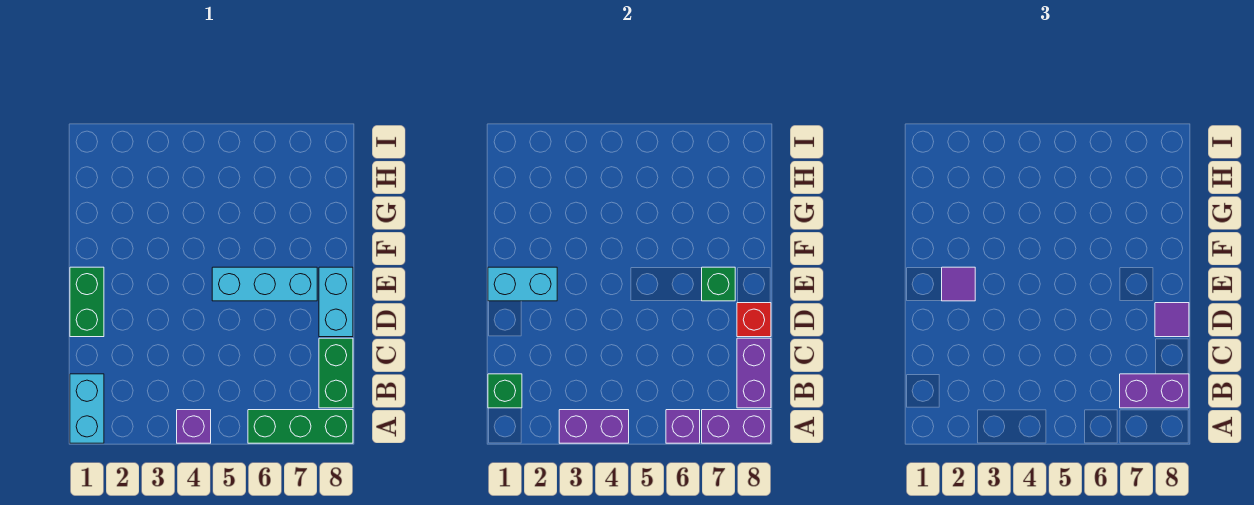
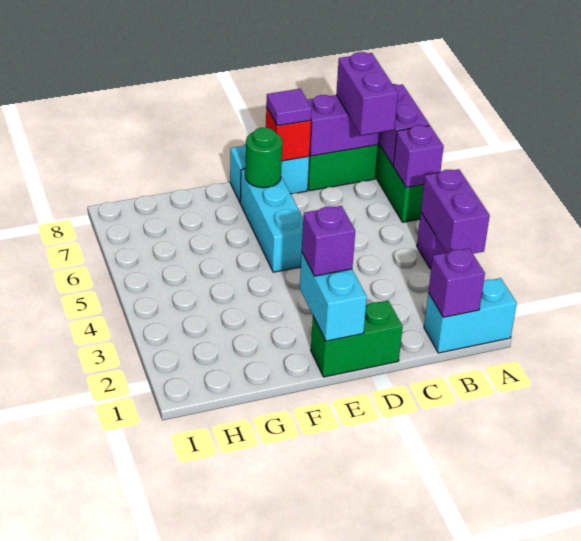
green 1x1 brick [488,374,522,408] -> purple 1x1 brick [428,249,485,317]
purple 1x1 tile [942,267,975,301] -> purple 1x1 brick [302,206,355,276]
green 1x1 brick [702,267,735,301] -> green 1x1 round brick [245,128,282,188]

